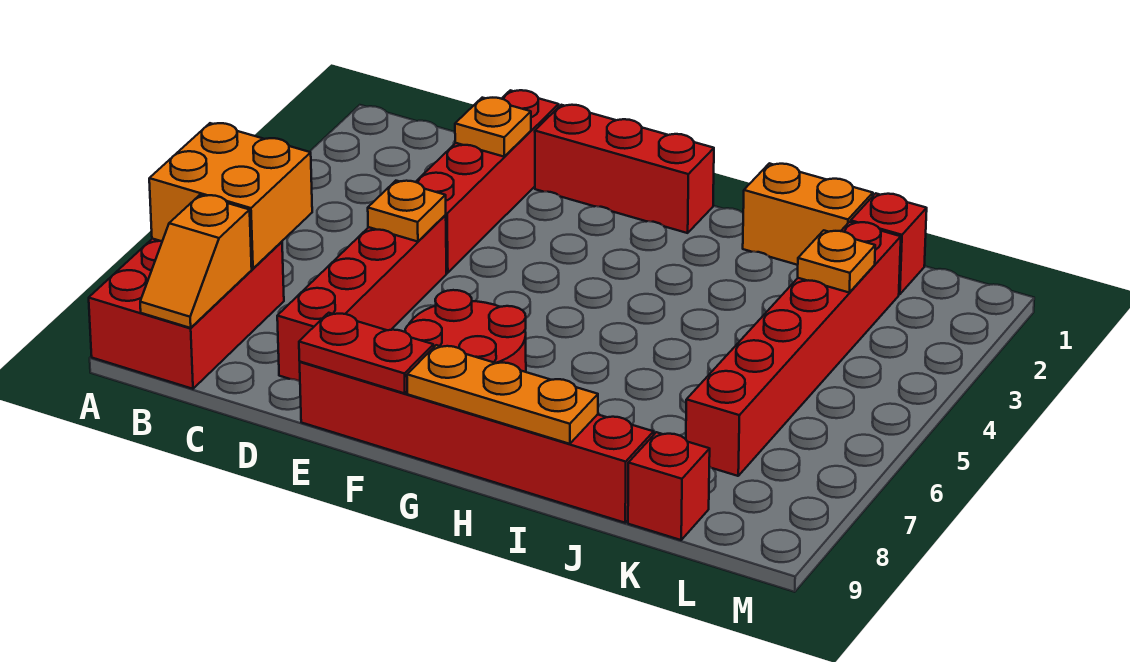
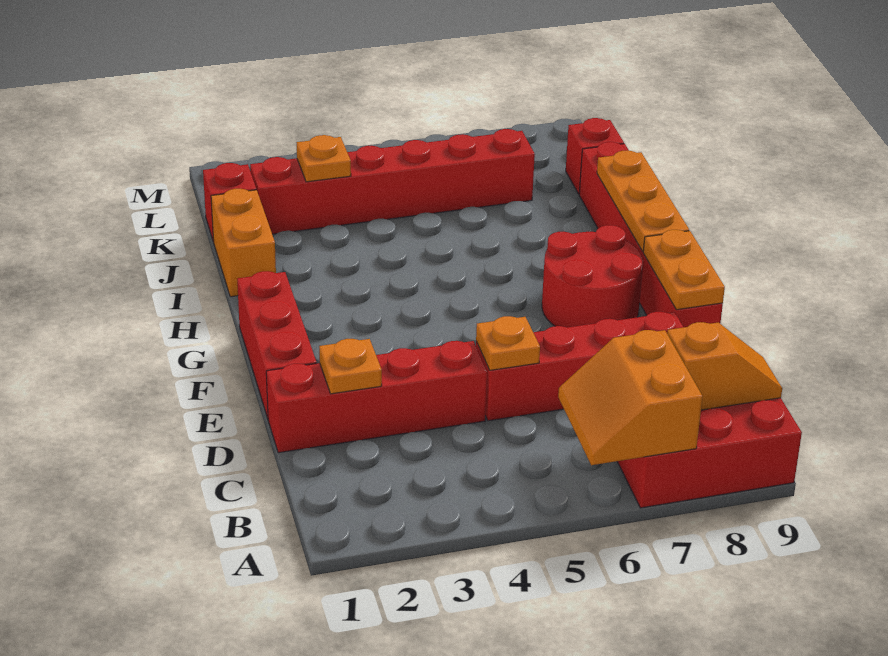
orange 2x2 brick [149,123,312,269] -> orange 2x2 slope [558,330,703,465]
red 1x2 plate [299,313,434,393] -> orange 1x2 plate [643,230,725,310]

